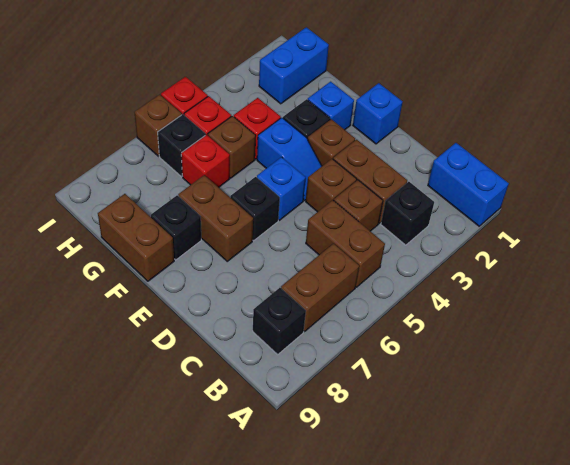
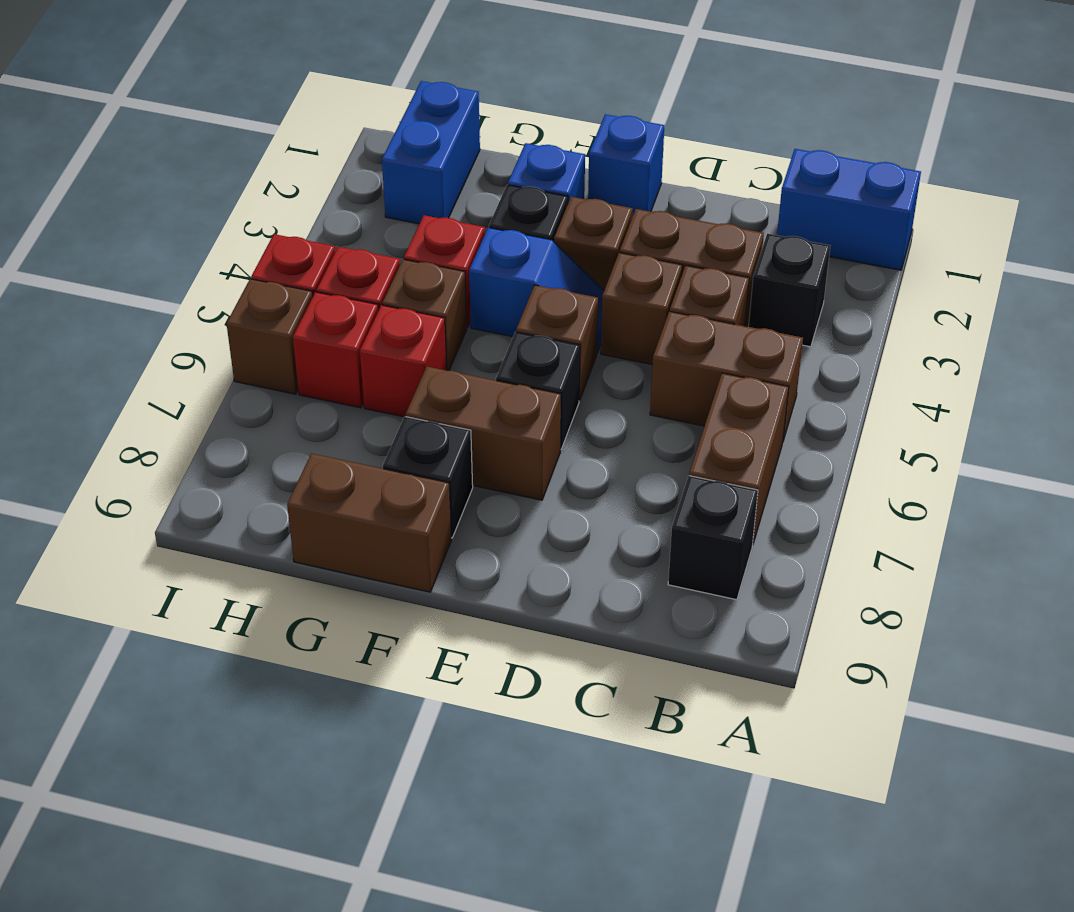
blue 1x1 brick [257,157,306,220] -> brown 1x1 brick [516,285,598,401]
black 1x1 brick [158,114,205,177] -> red 1x1 brick [293,292,378,408]

